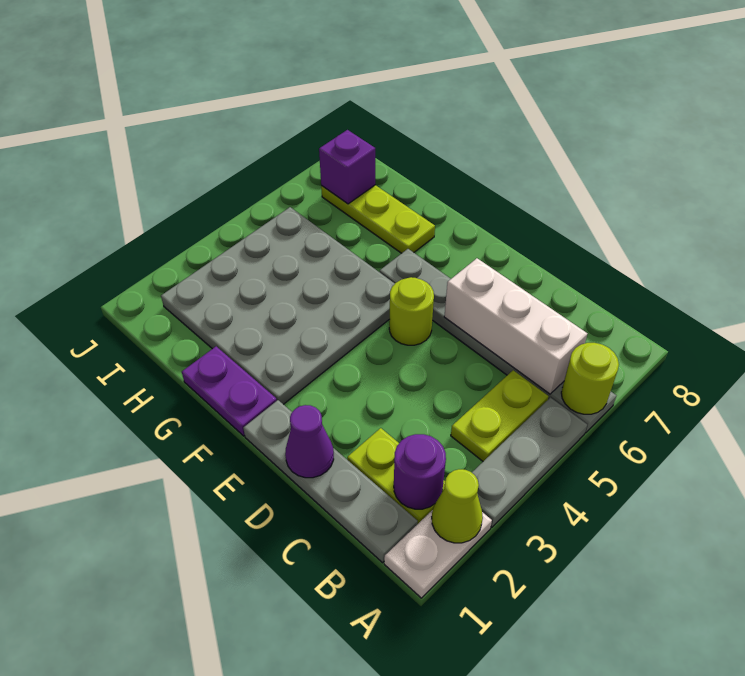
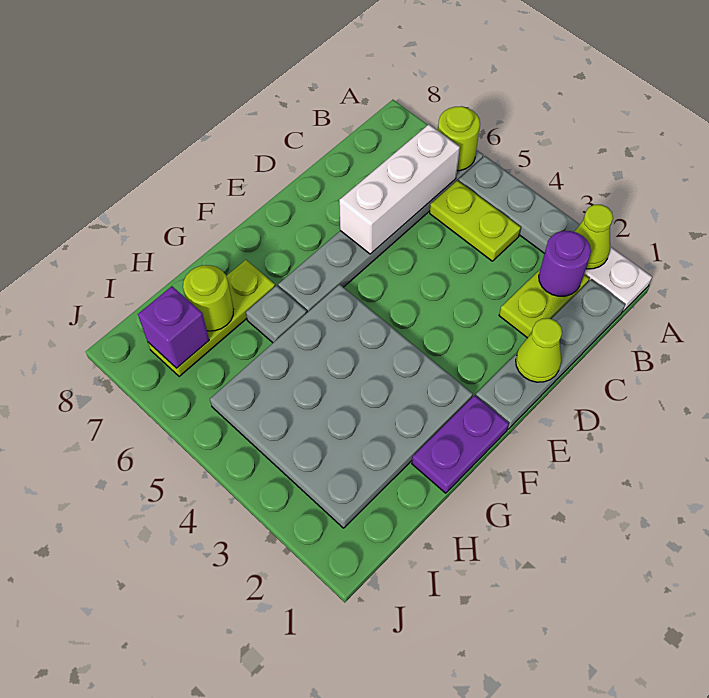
purple 1x1 cone [285,405,334,478] -> lime 1x1 cone [516,318,562,382]
lime 1x1 round brick [389,277,434,345] -> lime 1x1 round brick moved to [183,265,234,331]
none -> grey 1x1 plate [246,286,307,343]

